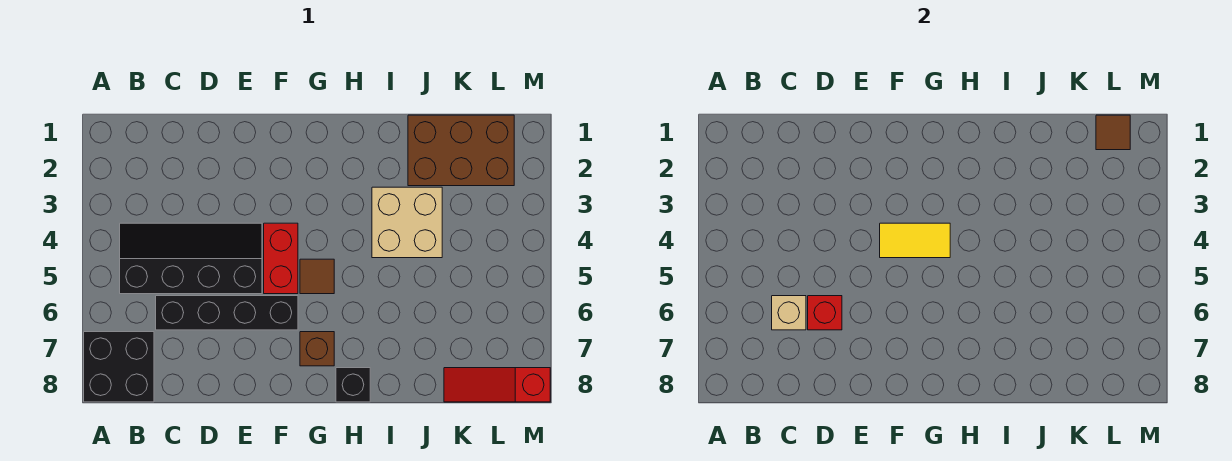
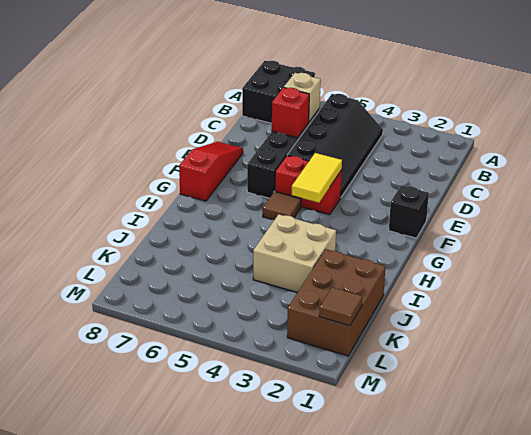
brown 1x1 brick [300,332,334,366] -> none
black 1x1 brick [336,368,370,402] -> black 1x1 brick moved to [389,185,429,238]
red 1x3 slope [444,368,550,402] -> red 1x3 slope moved to [179,142,243,201]

